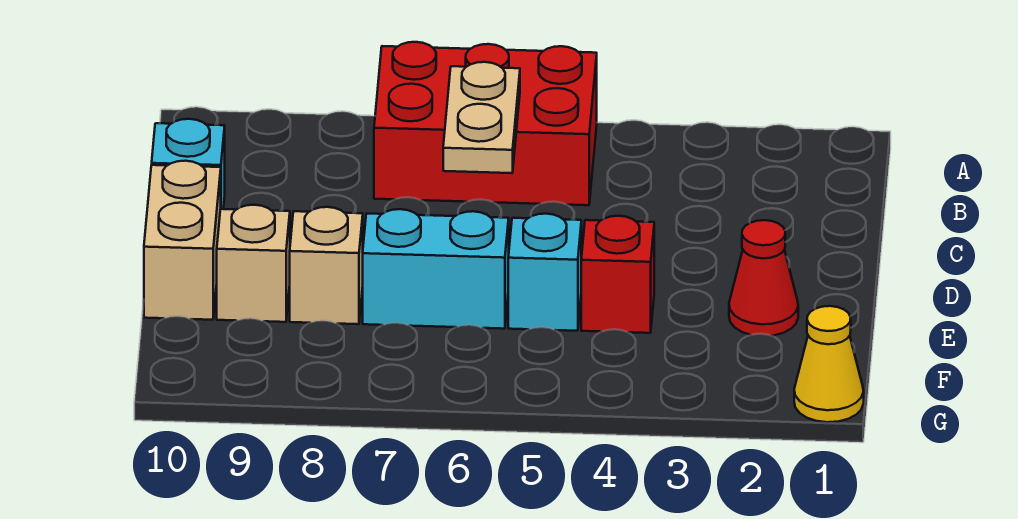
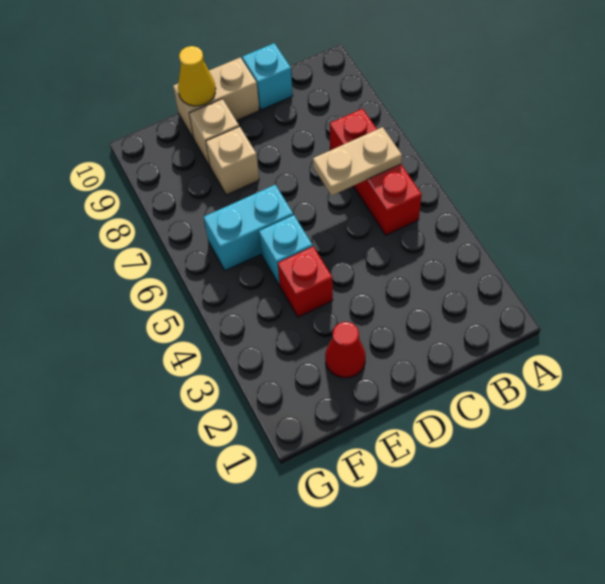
red 2x3 brick [374,42,597,205] -> red 1x3 brick [330,109,422,235]
cyan 1x2 brick [363,209,509,329] -> cyan 1x2 brick turned to [204,185,293,271]
yellow 1x1 cone [794,306,864,422] -> yellow 1x1 cone moved to [178,46,216,106]

